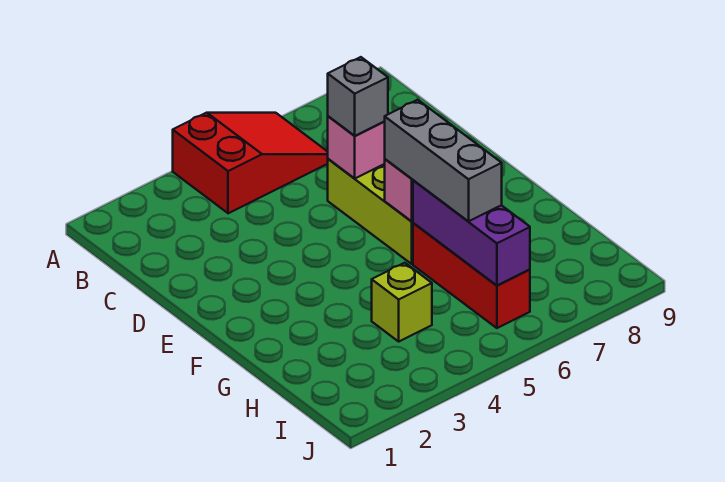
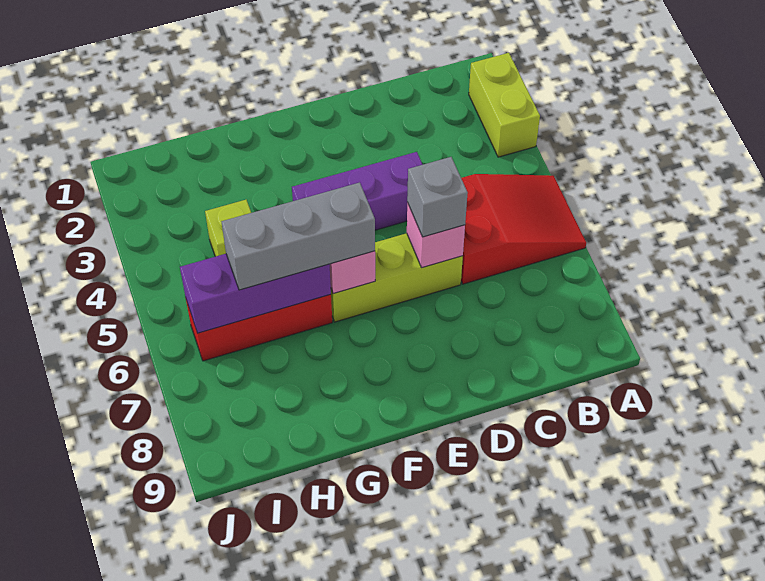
none -> lime 1x2 brick [469,53,540,157]
red 2x3 slope [173,113,328,213] -> red 2x3 slope turned to [461,174,586,284]
none -> purple 1x3 brick [292,152,423,230]

